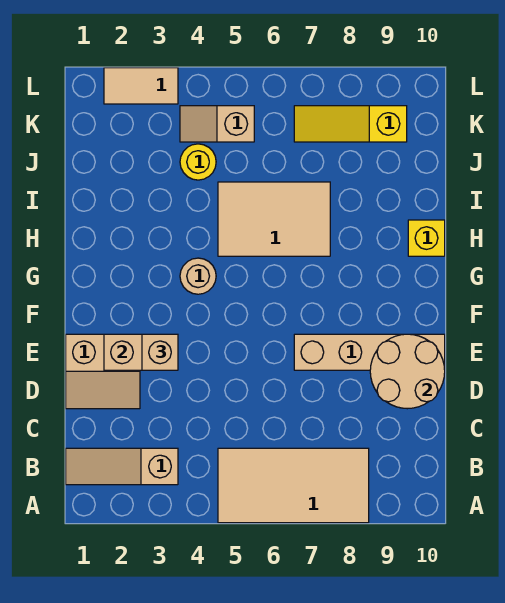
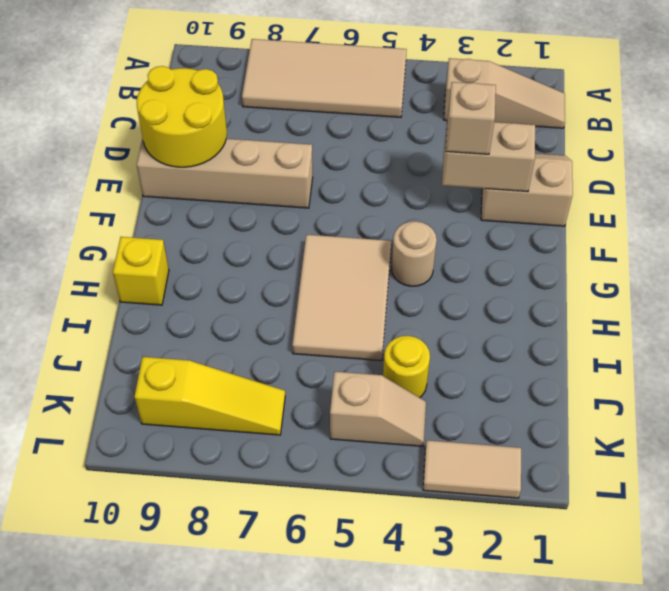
tan 2x2 round brick [370,334,445,409] -> yellow 2x2 round brick [137,66,227,167]
tan 2x3 tile [218,182,330,256] -> tan 2x3 tile turned to [292,235,391,361]

